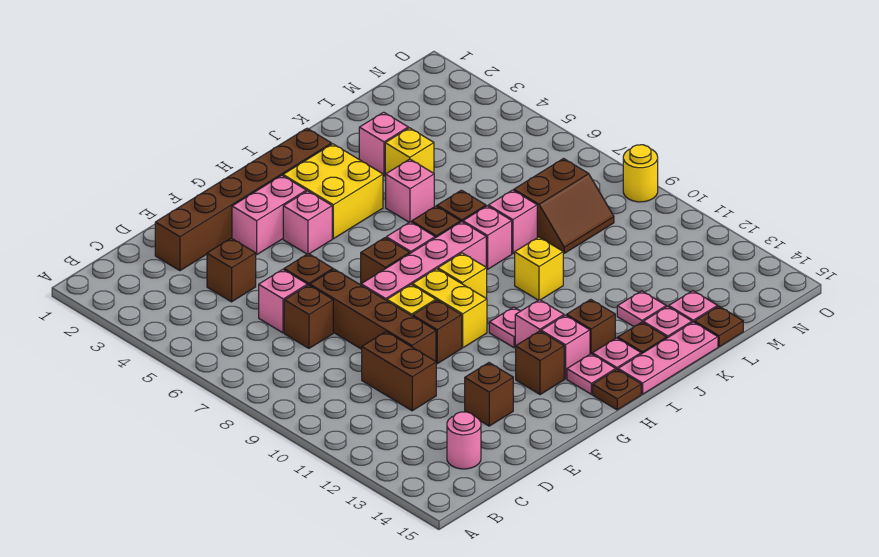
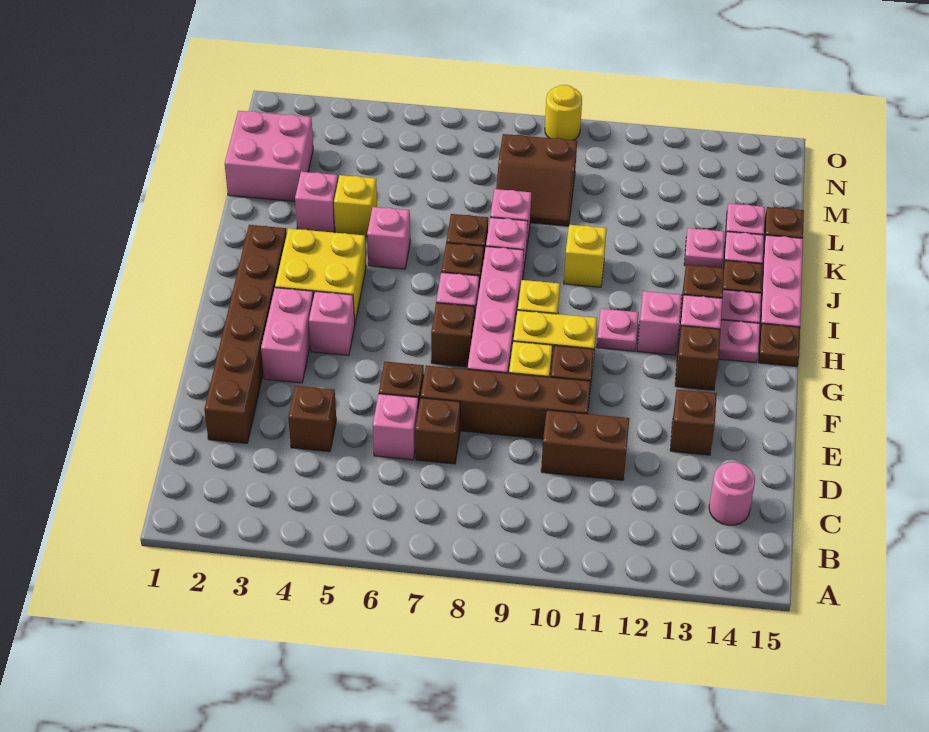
none -> pink 2x2 brick [225,111,313,201]
brown 2x2 slope [514,159,614,253] -> brown 2x2 slope turned to [496,134,577,226]

